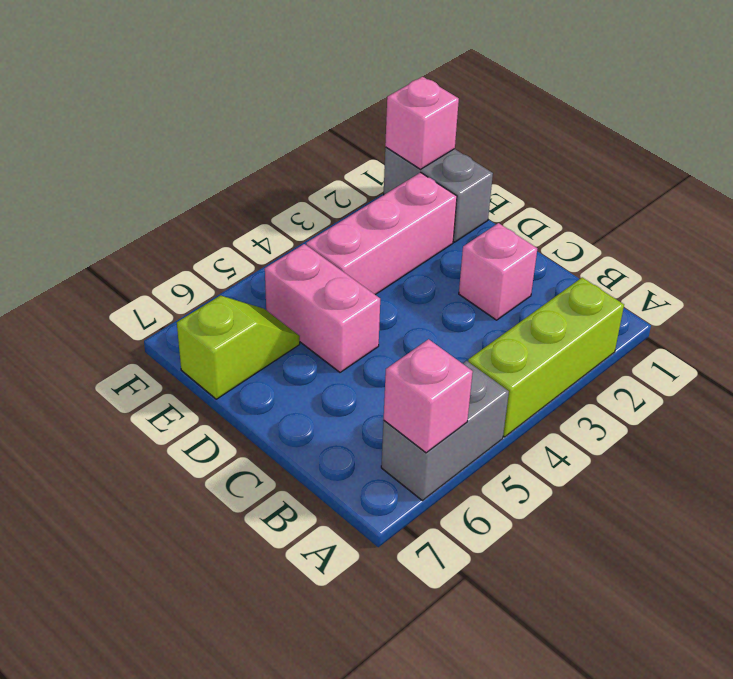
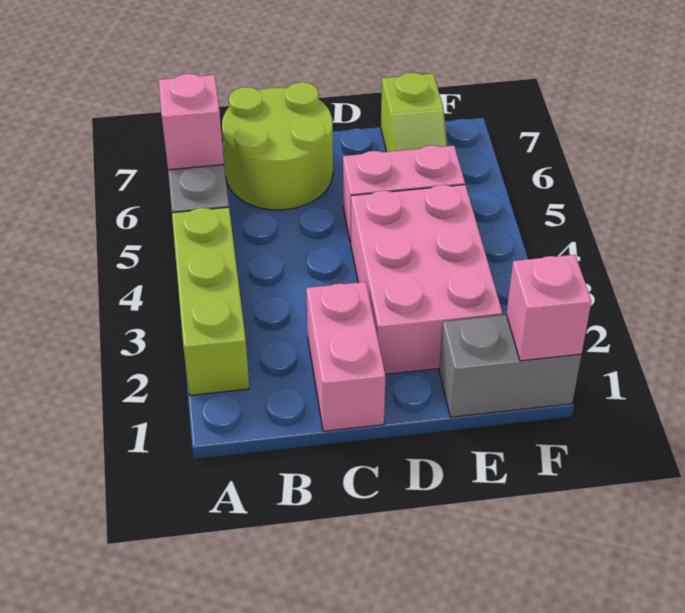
none -> lime 2x2 round brick [222,82,333,210]
pink 1x1 brick [459,223,537,320] -> pink 1x2 brick [306,282,386,431]
pink 1x3 brick [306,173,457,295] -> pink 2x3 brick [351,185,503,374]

